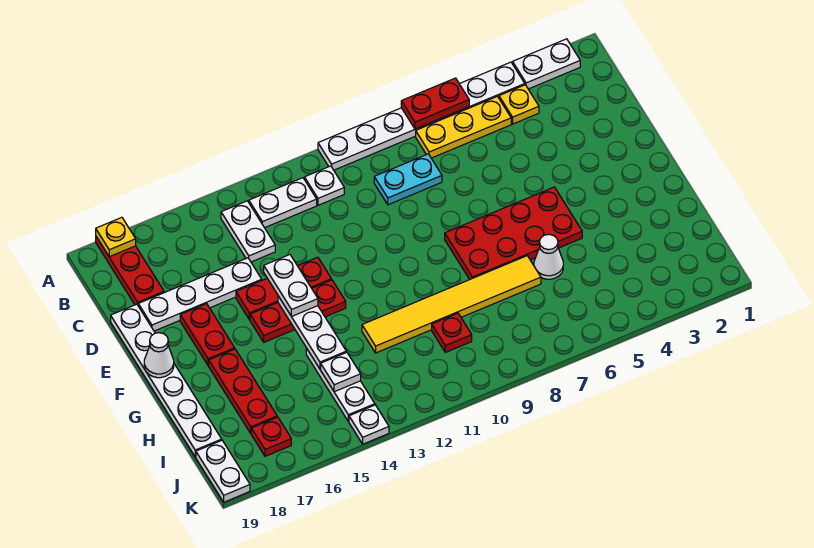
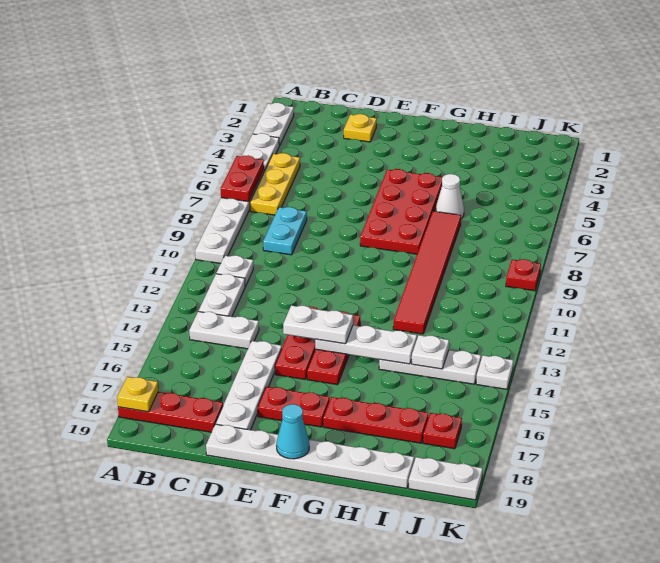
yellow 1x1 plate [499,85,539,124] -> yellow 1x1 plate moved to [344,114,377,142]
white 1x1 cone [144,333,174,378] -> cyan 1x1 cone [276,404,309,459]
yellow 1x6 tile [362,256,541,353] -> red 1x6 tile [393,211,461,334]
red 1x1 plate [432,313,472,352] -> red 1x1 plate moved to [506,259,541,291]

